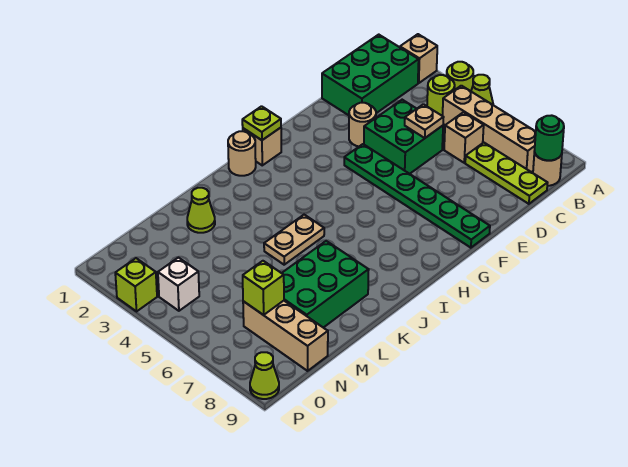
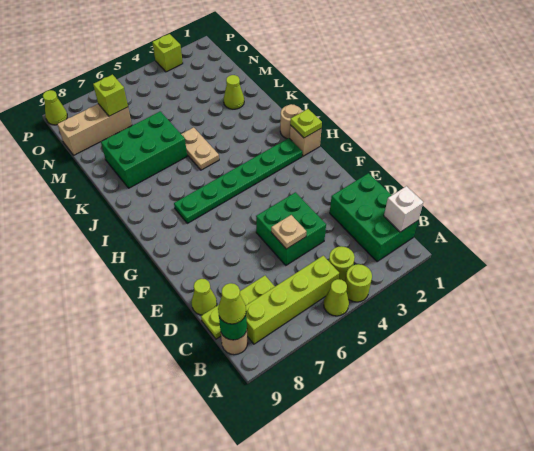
tan 1x1 brick [400,34,437,83] -> none
tan 1x4 brick [443,86,536,172] -> lime 1x4 brick [246,256,339,344]
none -> lime 1x1 cone [218,283,246,324]
tan 1x1 brick [444,112,484,163] -> none
none -> lime 1x1 cone [192,279,217,315]
tan 1x1 round brick [349,103,376,146] -> none
green 1x6 plate [344,144,490,248] -> green 1x6 plate moved to [174,138,302,223]
green 2x3 brick [282,241,369,328] -> green 2x3 brick turned to [101,111,187,188]
white 1x1 brick [158,258,199,311] -> white 1x1 brick moved to [384,186,423,232]

